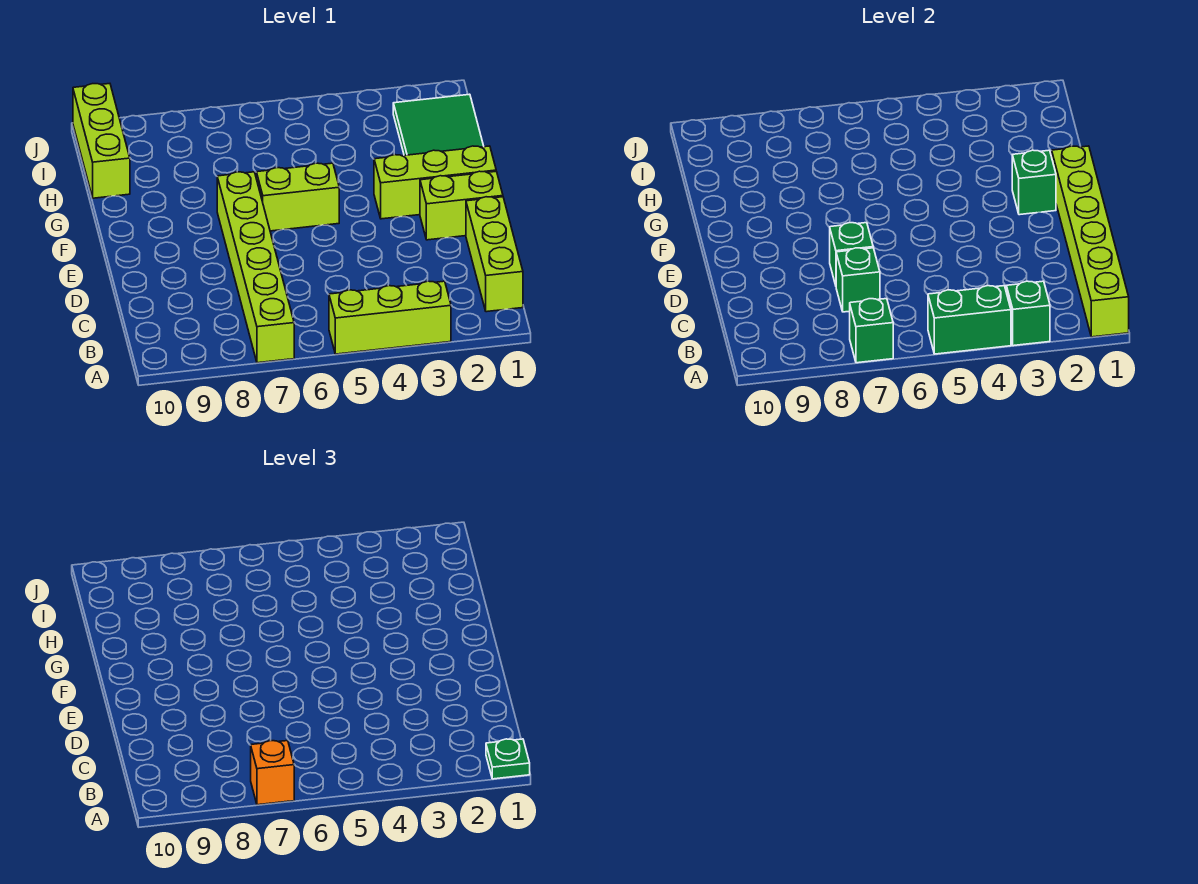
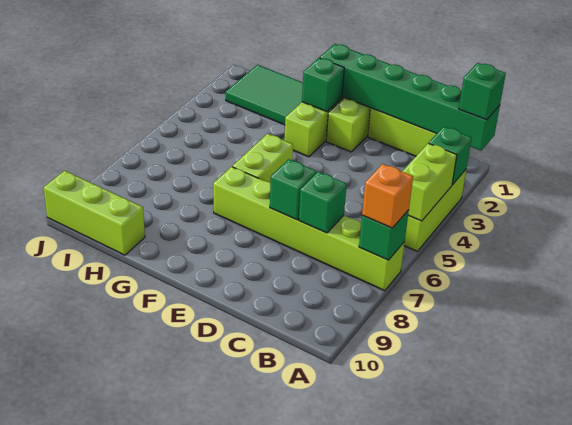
lime 1x6 brick [1052,146,1129,337] -> green 1x6 brick [320,44,500,151]
green 1x1 plate [486,739,530,779] -> green 1x1 brick [459,63,506,120]
green 1x2 brick [928,286,1011,354] -> lime 1x2 brick [402,143,457,221]

